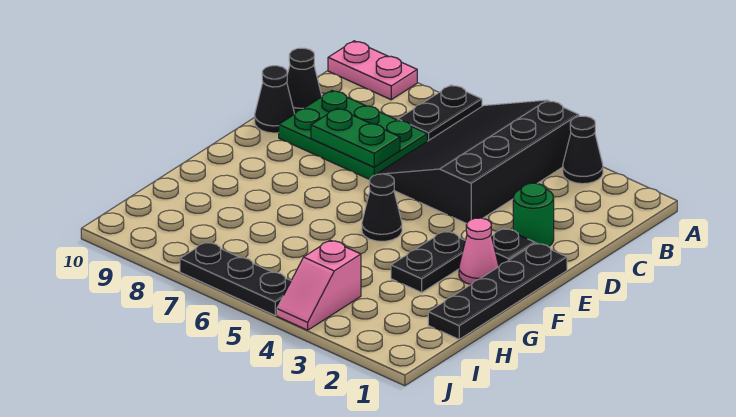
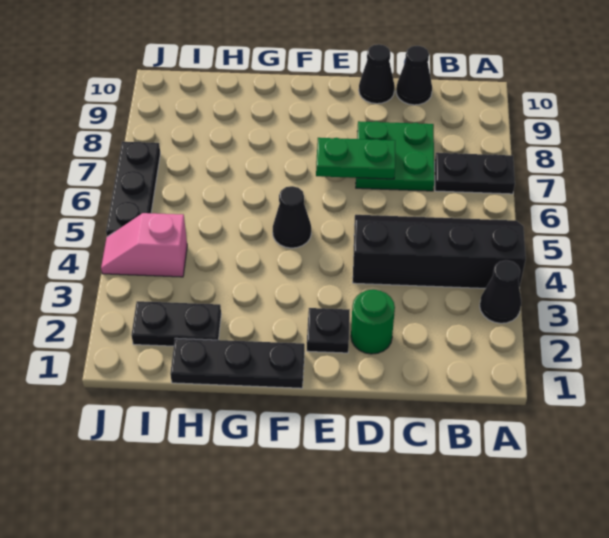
black 3x4 slope [376,100,579,224] -> black 2x4 slope [353,215,526,288]
pink 1x2 plate [328,41,417,100] -> none
green 2x3 plate [279,91,427,179] -> green 2x2 plate [356,121,434,191]
green 1x2 plate [311,108,400,167] -> green 1x2 plate turned to [316,138,395,179]
black 1x4 plate [428,243,567,339] -> black 1x3 plate [170,338,305,388]
pink 1x1 cone [459,218,499,284] -> none
black 1x2 plate [391,231,465,292] -> black 1x2 plate moved to [131,301,221,346]

